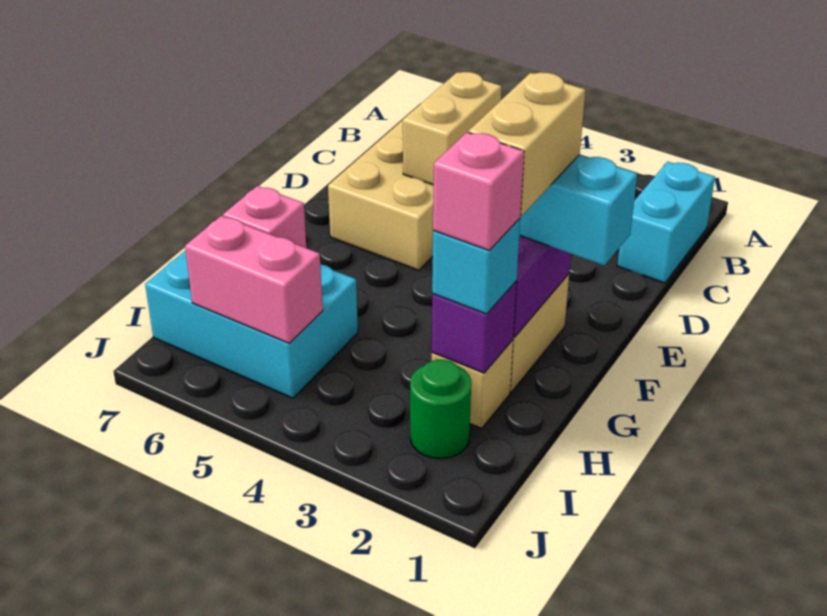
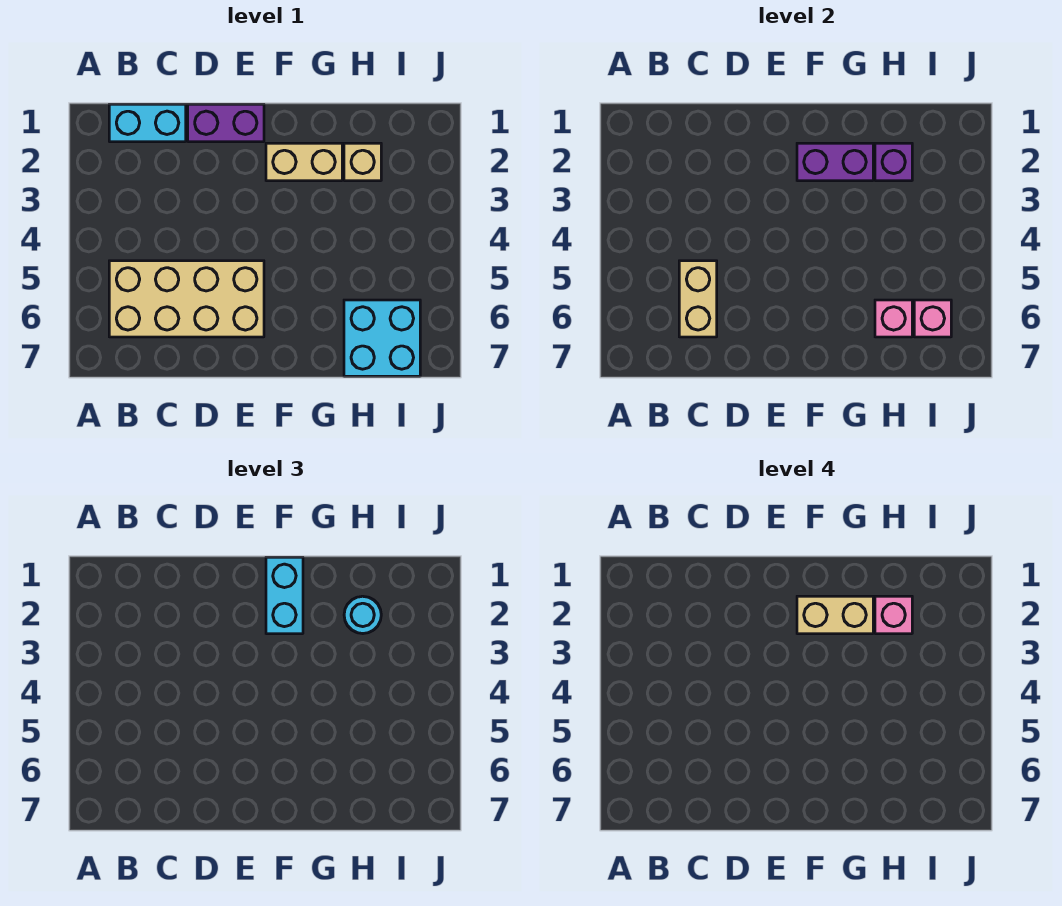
tan 1x2 brick [403,72,501,185] -> tan 1x2 brick turned to [679,261,717,337]
none -> purple 1x2 brick [188,104,264,142]
cyan 1x1 brick [432,219,520,314] -> cyan 1x1 round brick [344,596,381,634]
cyan 2x3 brick [145,250,358,398] -> cyan 2x2 brick [344,300,420,376]
green 1x1 round brick [410,360,471,459] -> none
pink 1x2 brick [185,216,323,343] -> pink 1x1 brick [914,300,951,337]

